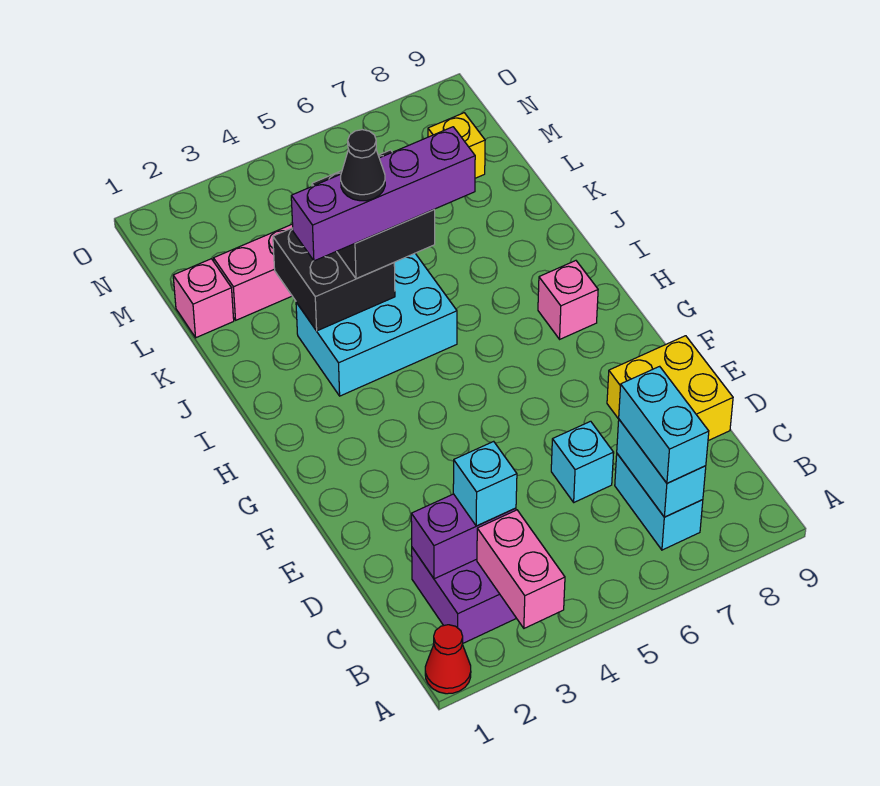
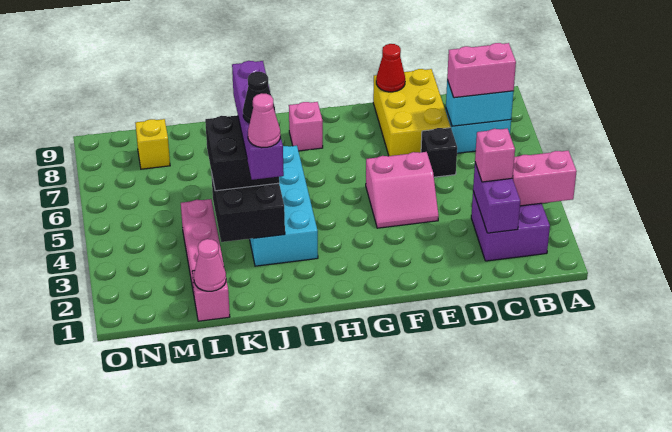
red 1x1 cone [425,625,471,694] -> red 1x1 cone moved to [376,44,405,92]
cyan 1x2 brick [619,366,709,483] -> pink 1x2 brick [447,43,516,98]
cyan 1x1 brick [453,441,517,526] -> pink 1x1 brick [475,129,515,182]
cyan 1x1 brick [551,421,614,502] -> black 1x1 brick [421,128,457,177]
yellow 2x2 brick [607,336,733,441] -> yellow 2x3 brick [373,69,451,156]
none -> pink 2x2 slope [366,152,439,228]
cyan 2x3 brick [296,253,457,396] -> cyan 2x4 brick [250,146,318,266]
none -> pink 1x1 cone [248,93,280,148]
none -> pink 1x1 cone [194,239,226,291]

